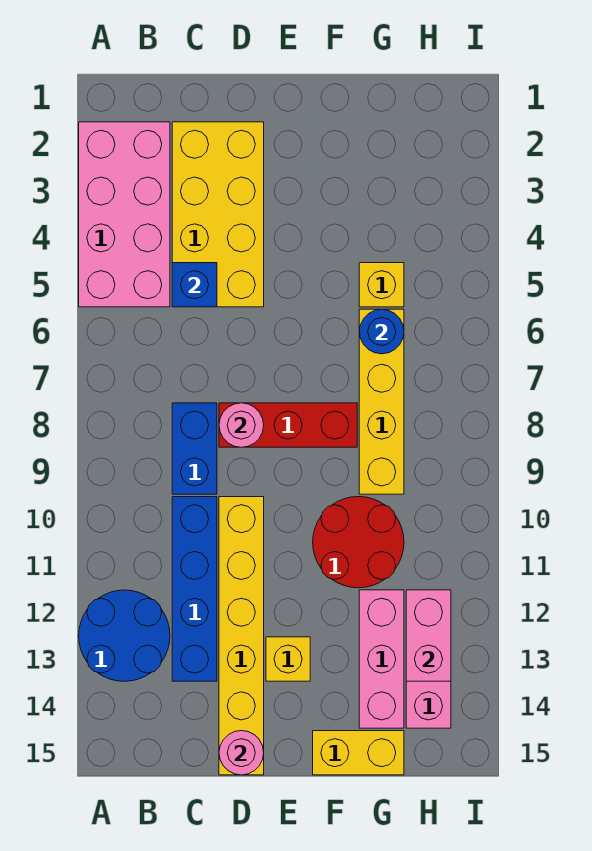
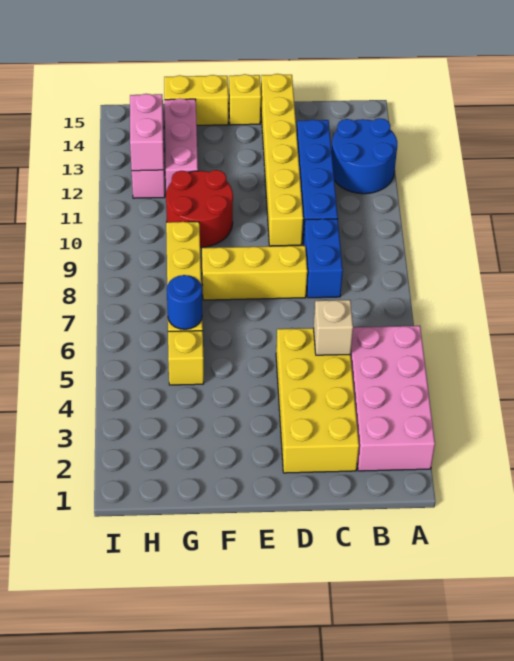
blue 1x1 brick [172,263,217,307] -> tan 1x1 brick [314,300,353,355]
red 1x3 brick [219,403,357,447] -> yellow 1x3 brick [202,246,307,300]
pink 1x1 round brick [219,403,264,447] -> none
pink 1x1 round brick [219,731,264,775] -> none
yellow 1x1 brick [266,637,310,681] -> yellow 1x1 brick moved to [228,74,261,125]

